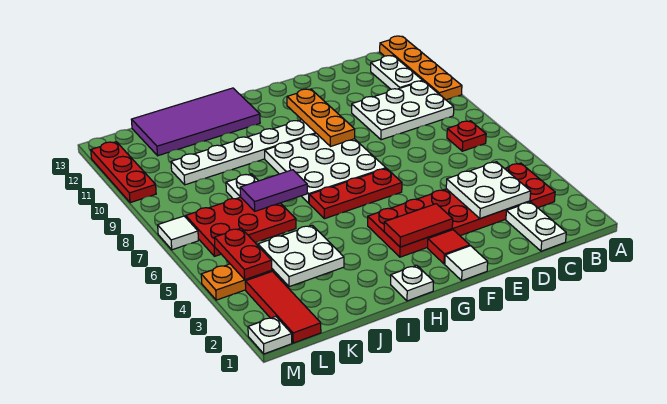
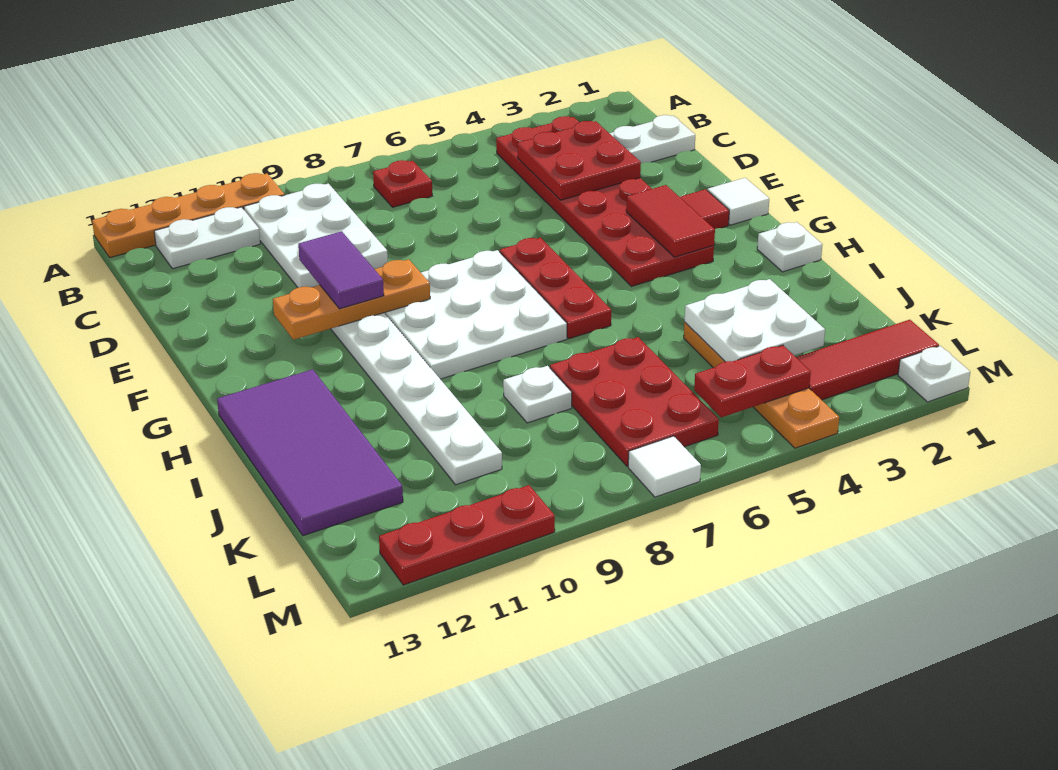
white 2x2 plate [446,162,531,219] -> red 2x2 plate [517,121,641,200]
purple 1x2 tile [240,170,307,211] -> purple 1x2 tile moved to [298,231,384,309]

